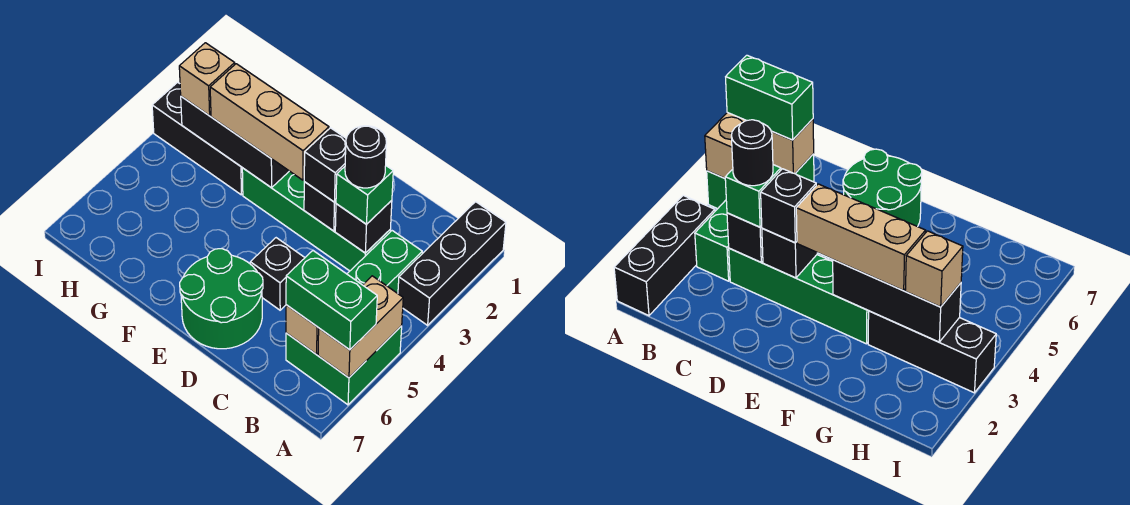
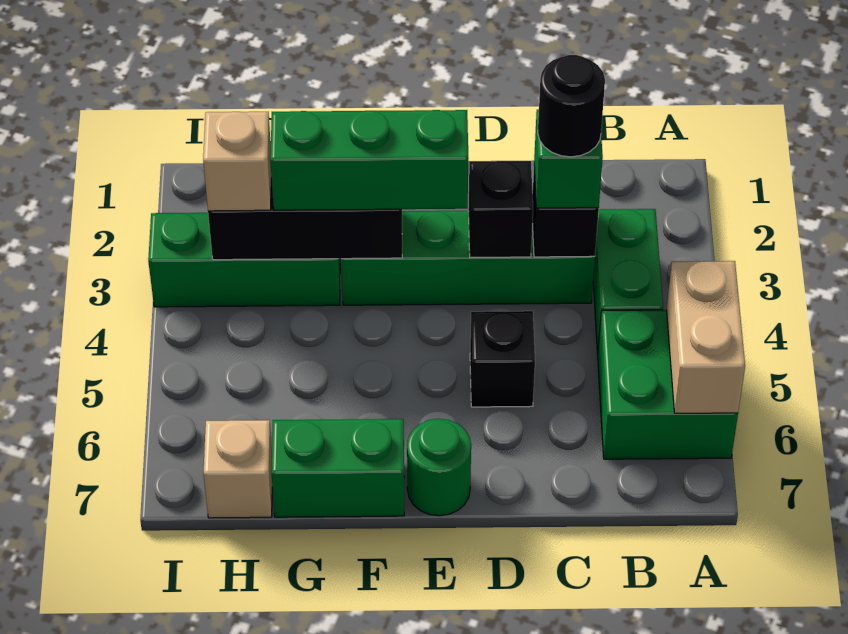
black 1x3 brick [398,202,506,325] -> none
green 1x2 brick [286,251,377,350] -> green 1x2 brick moved to [271,419,404,517]
tan 1x1 brick [286,305,319,354] -> tan 1x1 brick moved to [204,420,272,518]
black 1x1 brick [304,128,346,202] -> none
green 2x2 round brick [180,249,263,349] -> green 1x1 round brick [407,419,471,516]
tan 1x3 brick [210,64,329,180] -> green 1x3 brick [270,110,468,210]
black 1x3 brick [152,82,243,195] -> green 1x3 brick [148,213,340,307]

